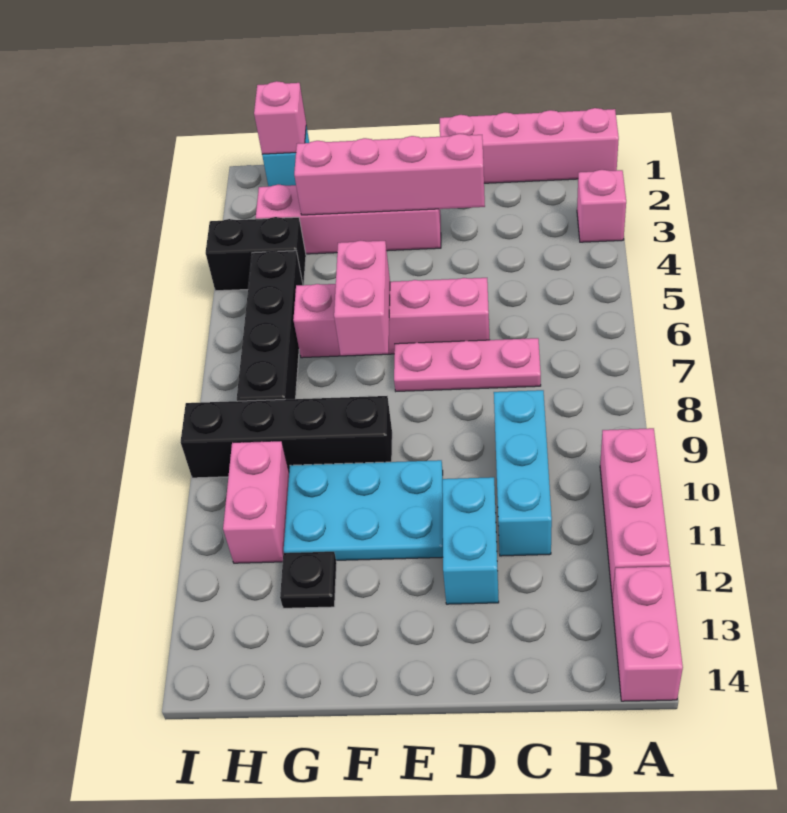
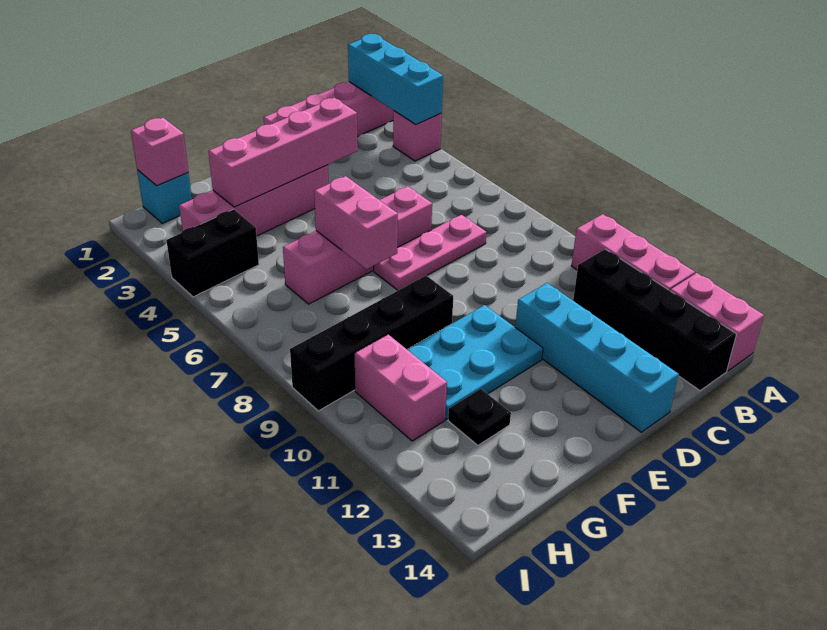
cyan 1x3 brick [494,390,552,556] -> cyan 1x3 brick moved to [348,34,443,125]
cyan 1x2 brick [442,477,499,604] -> cyan 1x4 brick [515,283,679,432]
black 1x4 brick [237,251,303,401] -> black 1x4 brick moved to [573,249,736,390]

